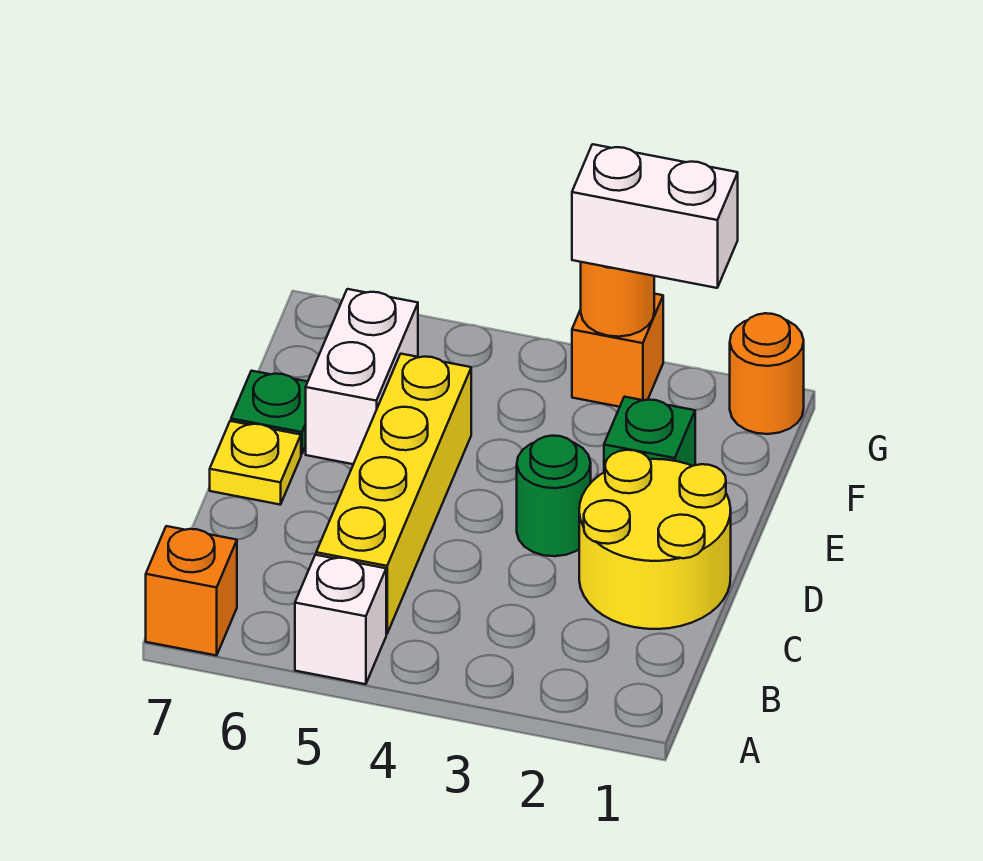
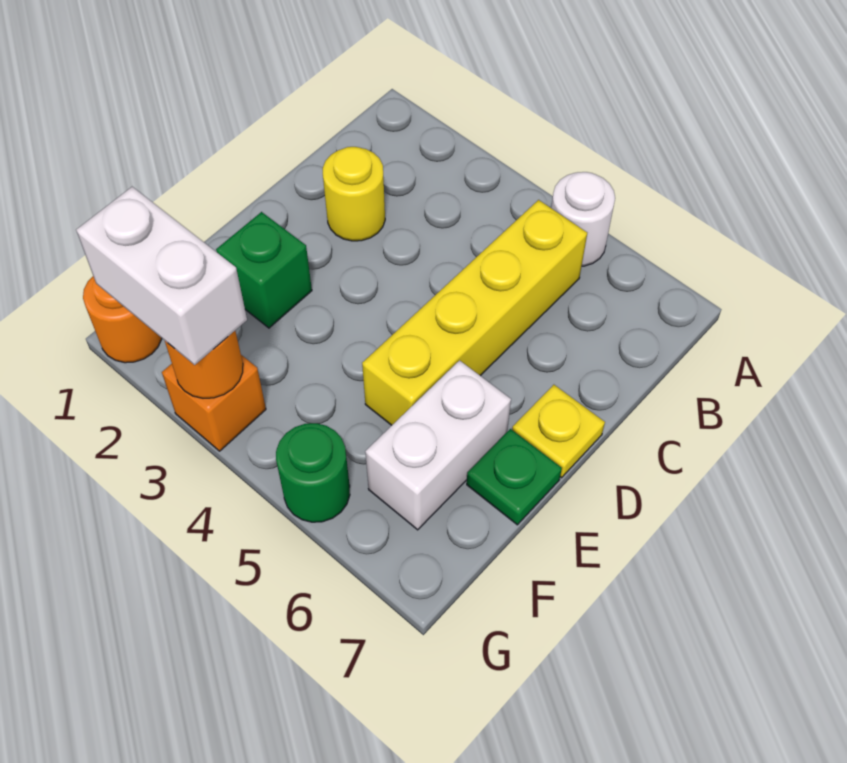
white 1x1 brick [295,555,386,684] -> white 1x1 round brick [551,172,615,266]
orange 1x1 brick [146,526,237,656] -> none
yellow 2x2 round brick [579,450,731,629] -> yellow 1x1 round brick [323,147,385,241]
green 1x1 round brick [517,436,591,556] -> green 1x1 round brick moved to [276,423,350,522]

